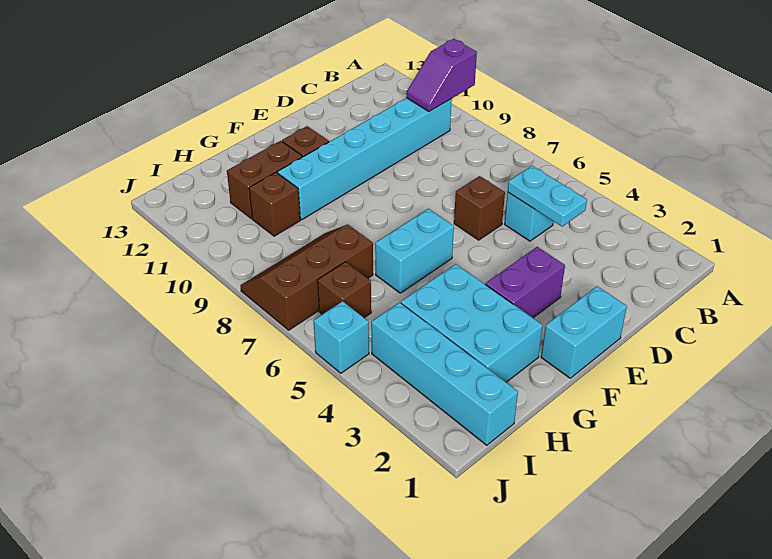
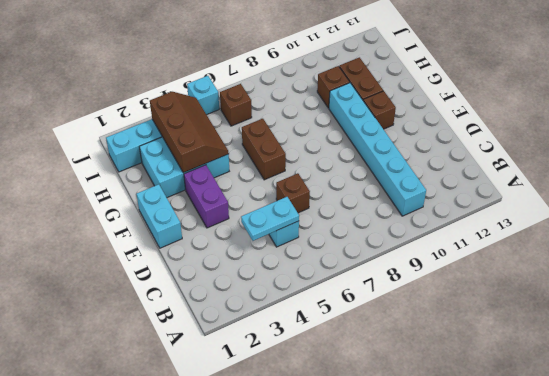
purple 1x2 slope [406,39,477,112] -> none
cyan 1x2 brick [375,209,454,293] -> brown 1x2 brick [242,119,286,180]
brown 2x3 slope [240,224,373,330] -> brown 2x3 slope moved to [150,92,229,173]

